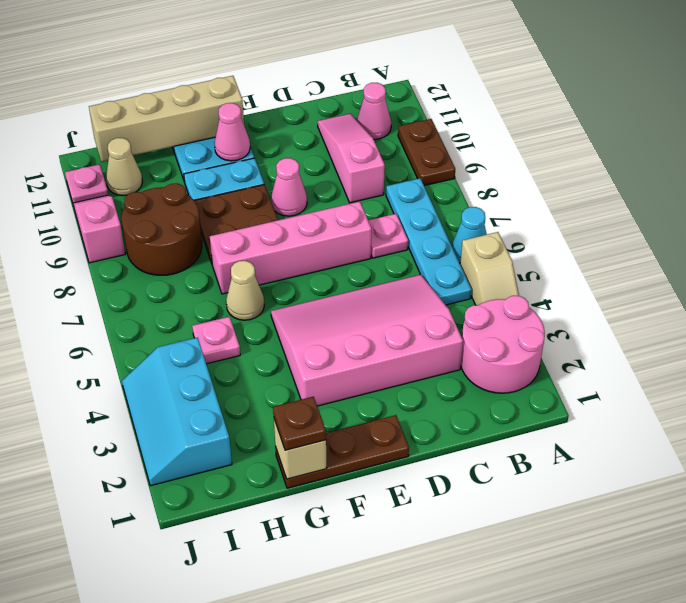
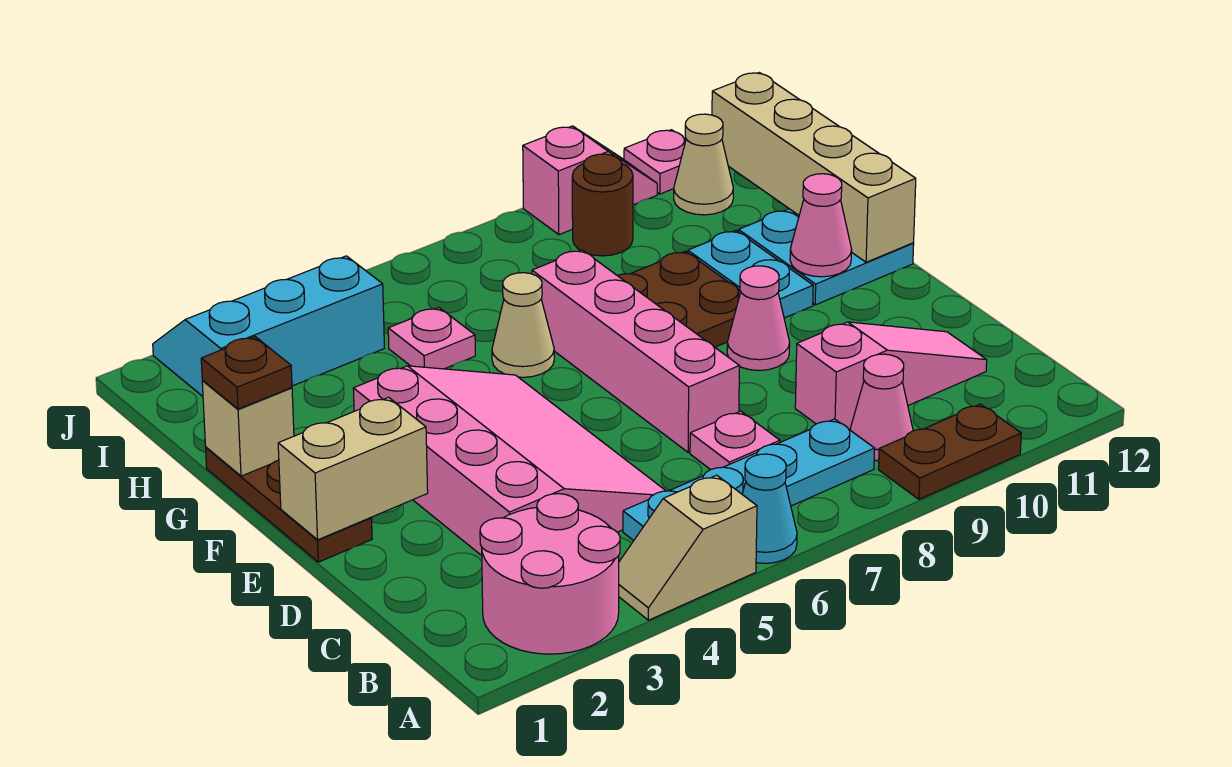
pink 1x1 cone [357,83,391,139] -> pink 1x1 cone moved to [850,354,913,461]
none -> tan 1x2 brick [278,397,428,540]
brown 2x2 round brick [122,183,202,275] -> brown 1x1 round brick [572,154,633,256]

